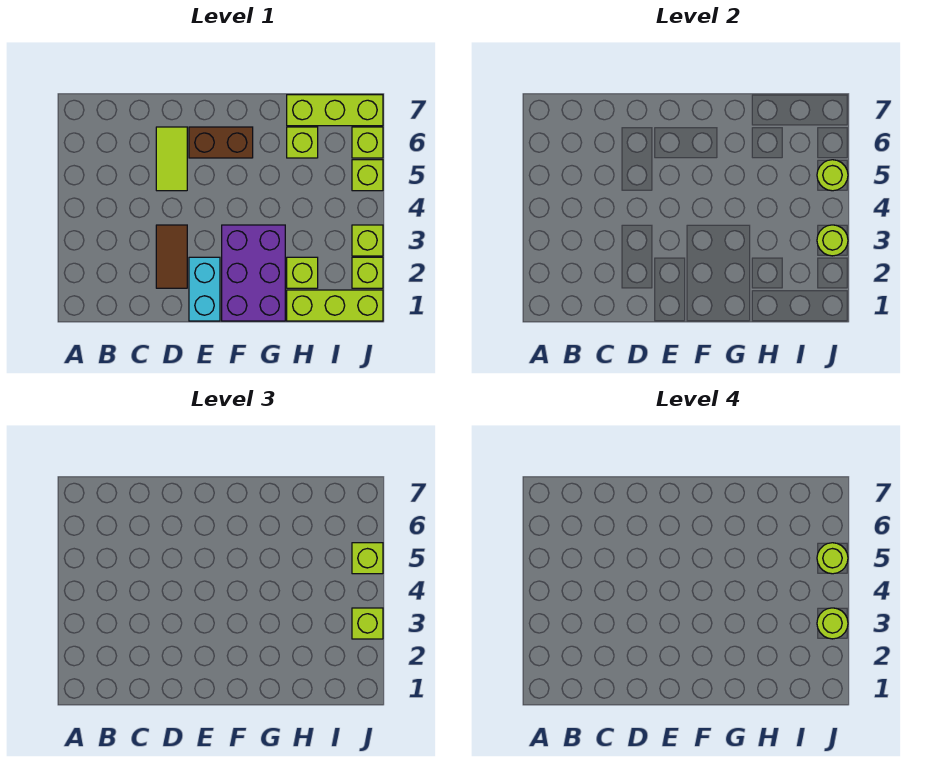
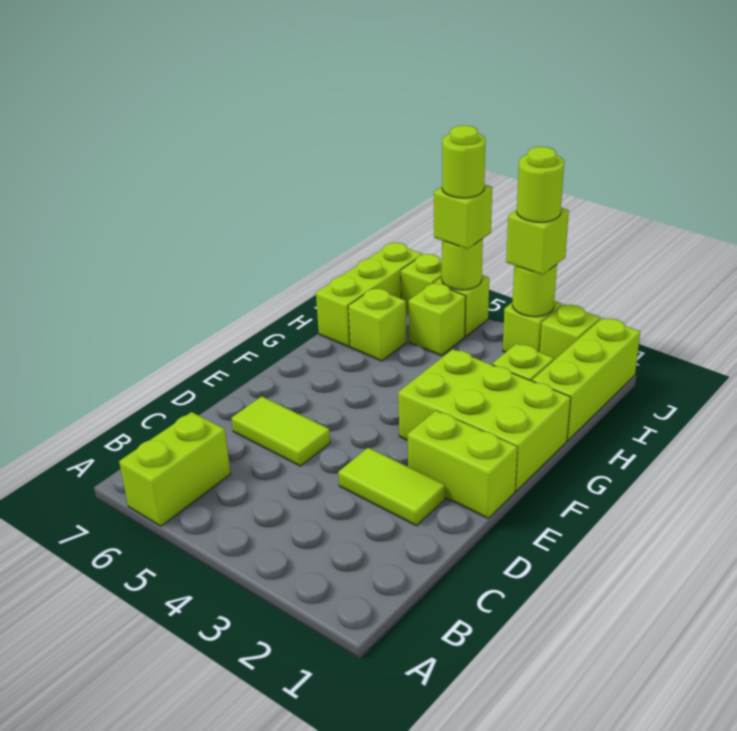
none -> lime 1x2 brick [119,412,231,526]
brown 1x2 tile [156,225,187,288] -> lime 1x2 tile [338,448,445,526]
cyan 1x2 brick [189,257,220,321] -> lime 1x2 brick [408,411,517,518]
brown 1x2 brick [189,127,253,158] -> none
purple 2x3 brick [222,225,285,321] -> lime 2x3 brick [398,349,571,491]
none -> lime 1x1 brick [409,283,466,356]

